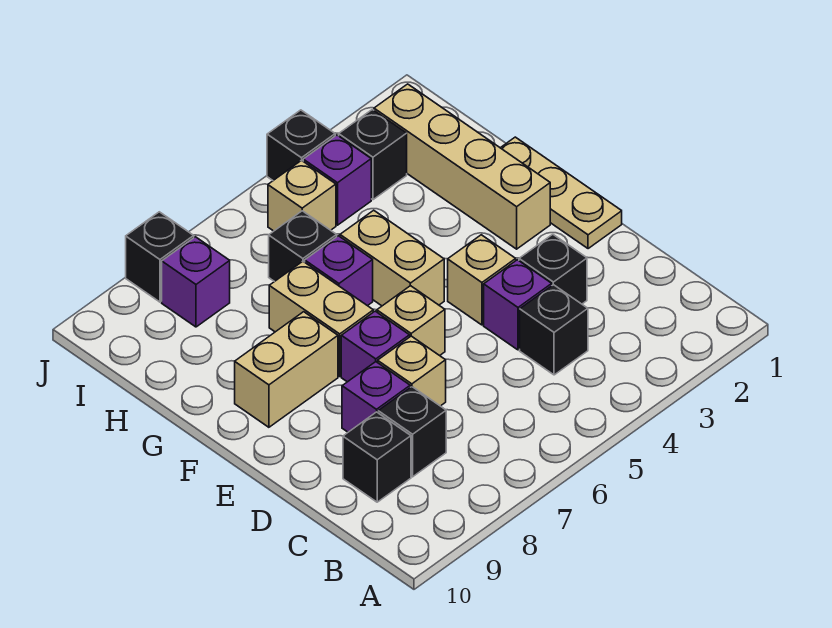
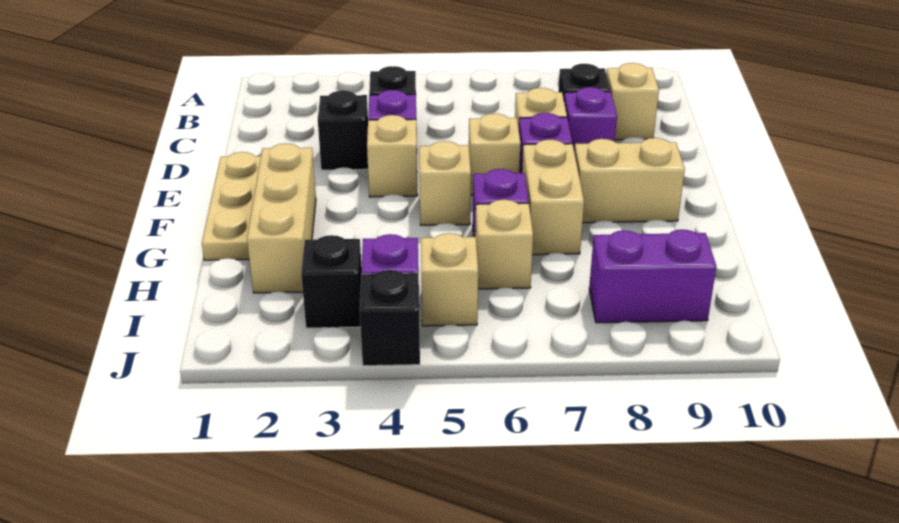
black 1x1 brick [343,412,411,502] -> tan 1x1 brick [606,63,659,140]
tan 1x4 brick [374,84,550,249] -> tan 1x3 brick [247,143,316,293]
tan 1x2 brick [340,210,444,306] -> tan 1x1 brick [419,141,471,225]
black 1x1 brick [269,211,337,282] -> tan 1x1 brick [475,200,533,289]
purple 1x1 brick [162,237,230,327] -> purple 1x2 brick [589,230,716,323]
black 1x1 brick [126,212,194,302] -> none

